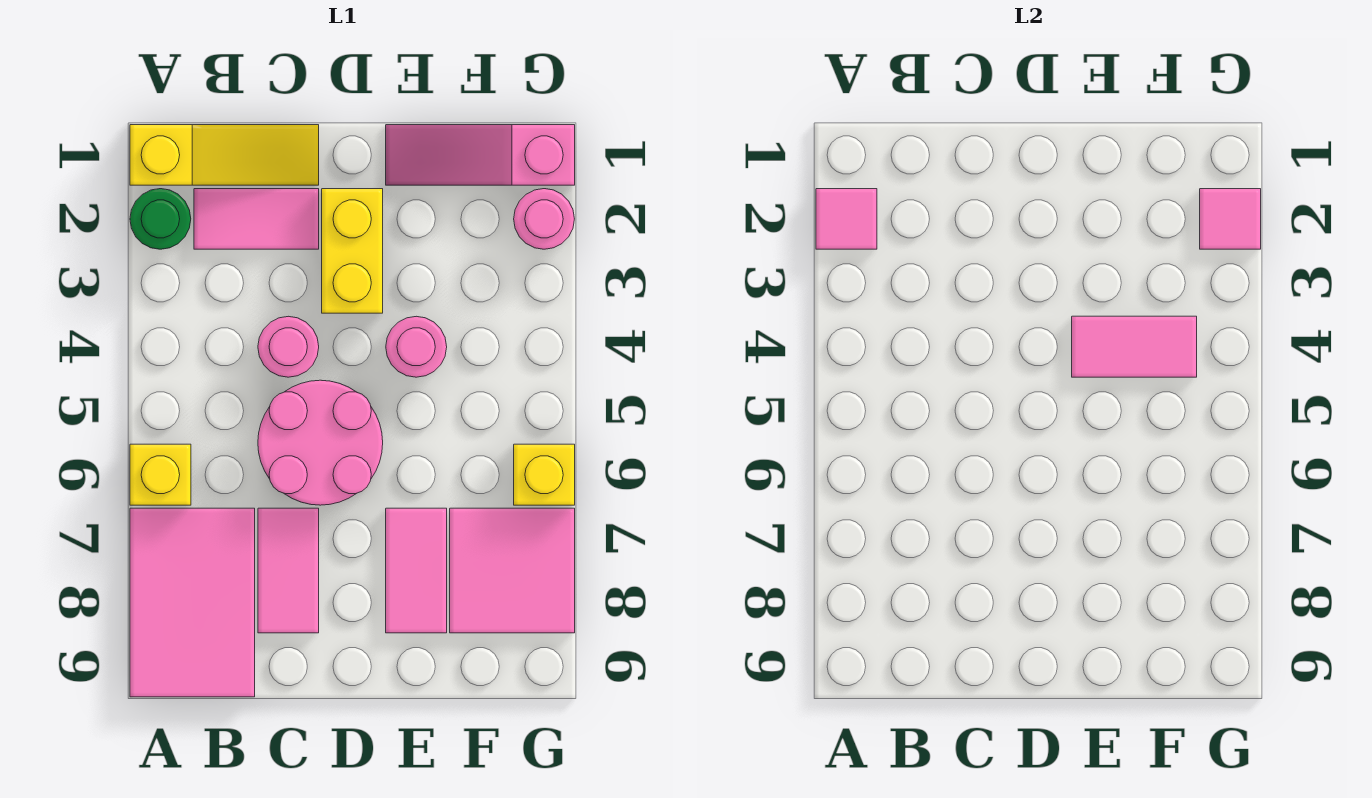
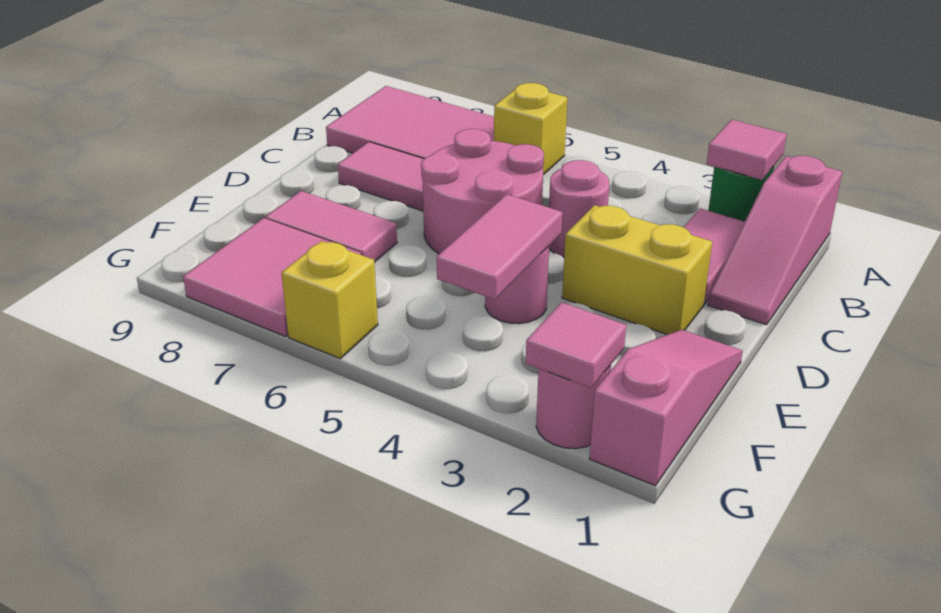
yellow 1x3 slope [130,125,319,185] -> pink 1x3 slope [708,156,842,325]

